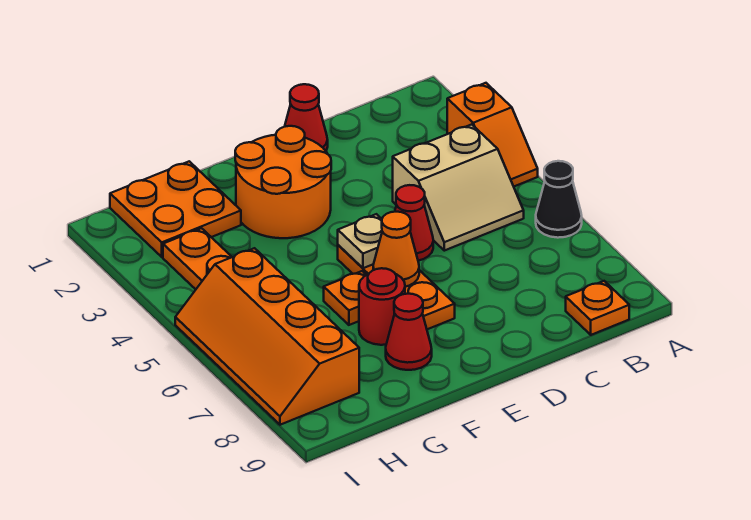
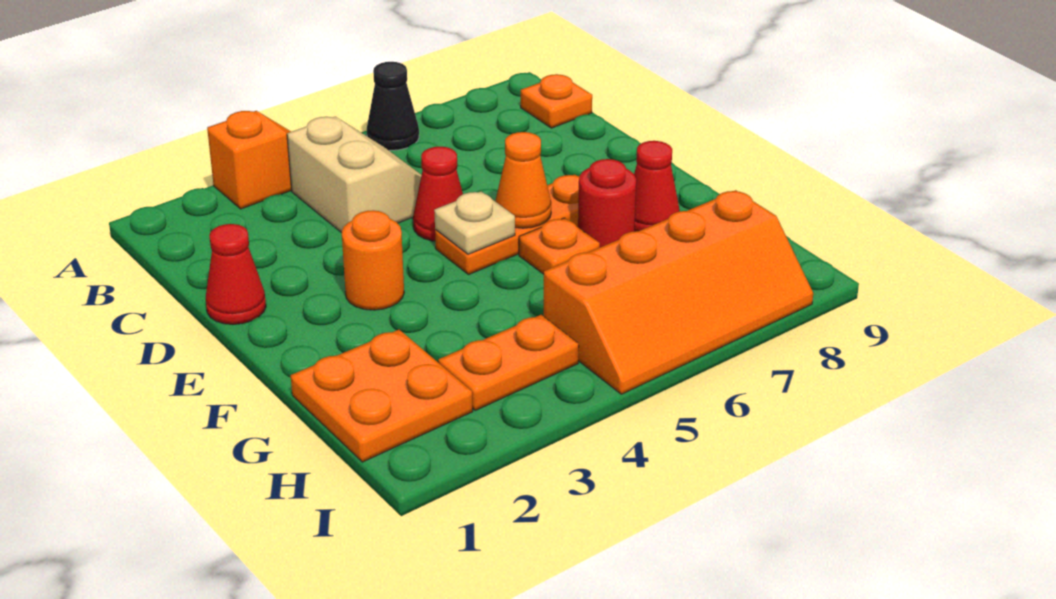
orange 2x2 round brick [235,126,331,238] -> orange 1x1 round brick [342,210,404,310]

